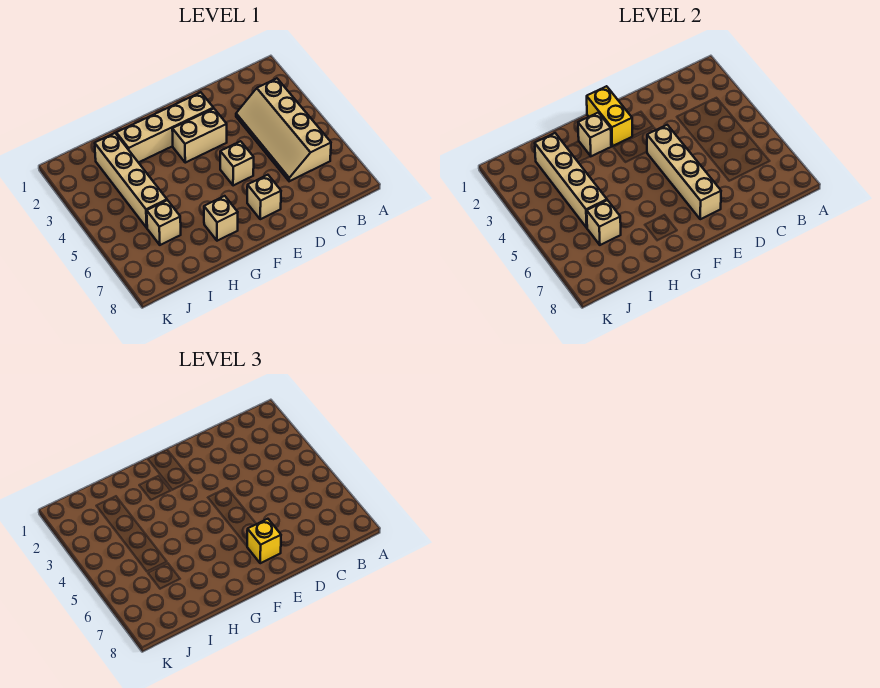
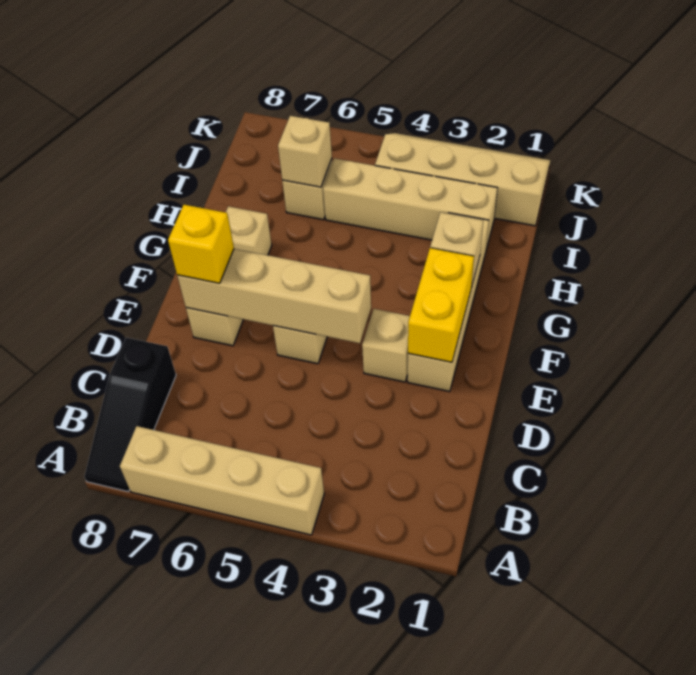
none -> black 1x3 slope [84,338,176,491]
tan 2x4 slope [236,79,331,181] -> tan 2x4 slope moved to [375,133,550,226]
tan 1x2 brick [172,108,227,163] -> tan 1x1 brick [362,309,410,382]
yellow 1x2 brick [587,86,632,146] -> yellow 1x2 brick turned to [408,248,474,362]
tan 1x4 brick [535,133,607,228] -> tan 1x4 brick moved to [120,426,324,535]

